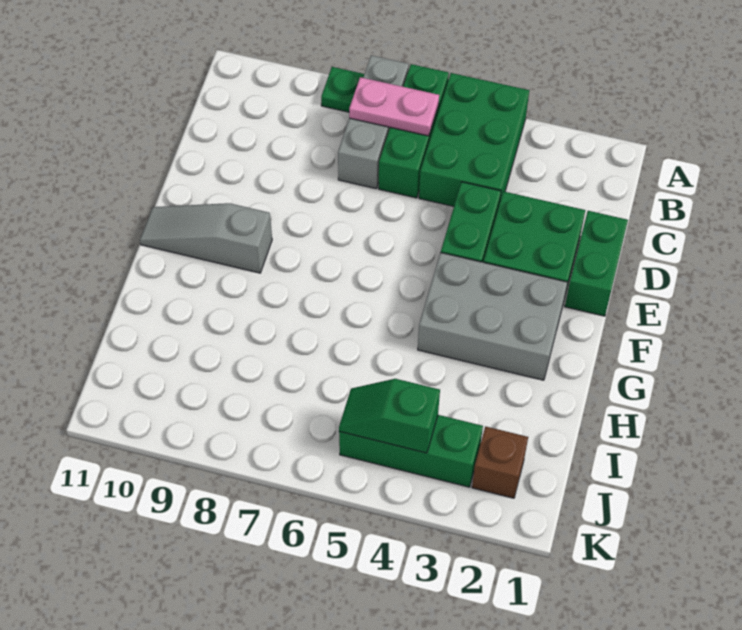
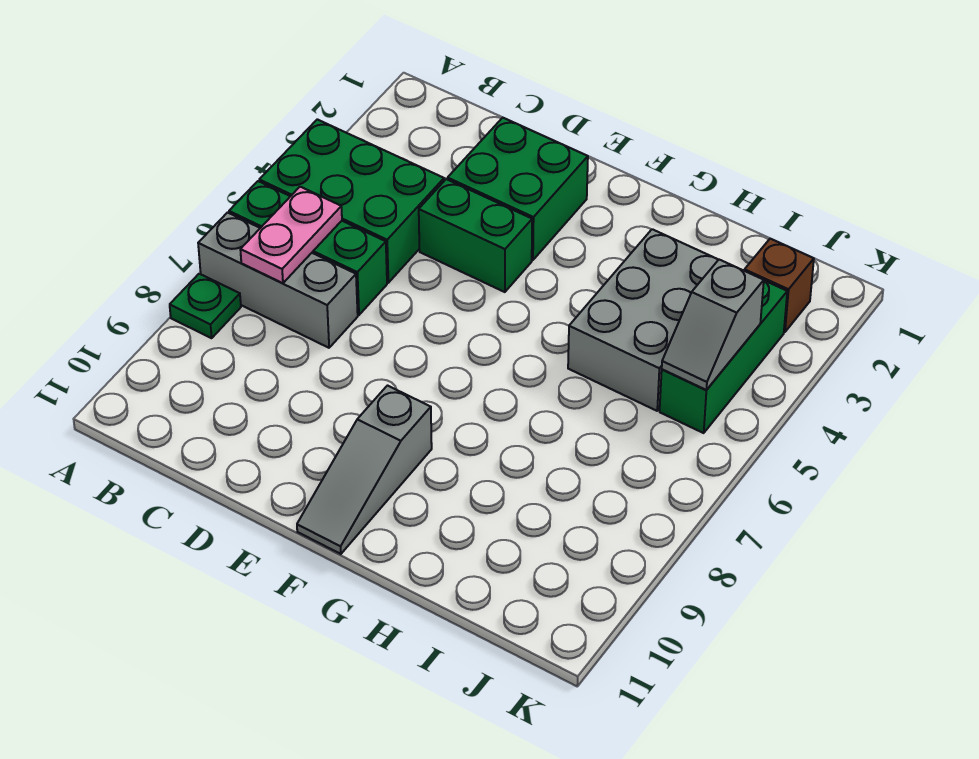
green 1x2 brick [565,211,628,316] -> none
grey 2x3 brick [418,253,567,380] -> grey 2x3 brick moved to [568,229,718,411]
green 1x2 slope [339,379,440,453] -> grey 1x2 slope [662,260,764,390]

